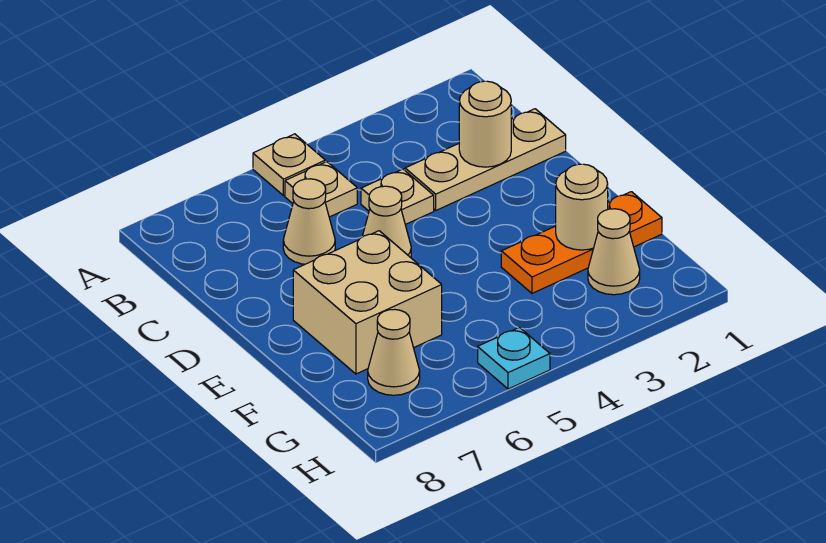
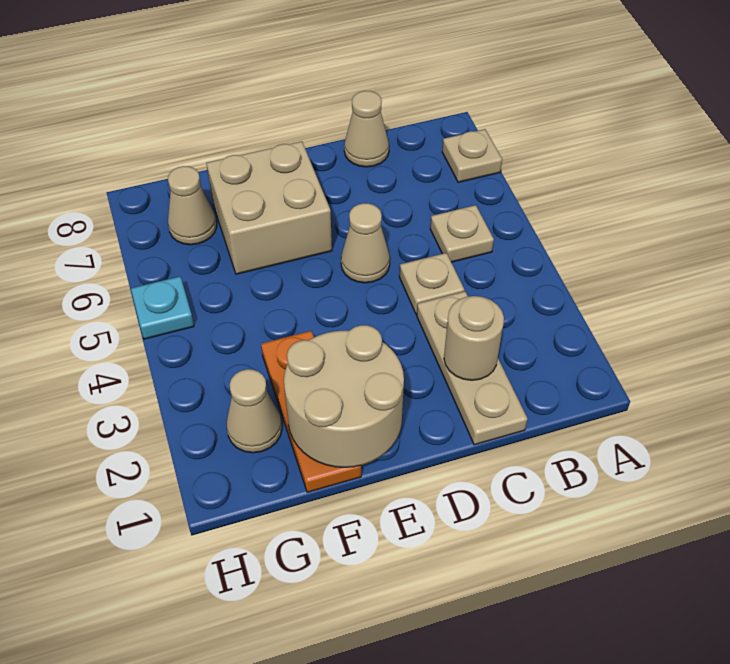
tan 1x1 plate [253,134,325,196] -> tan 1x1 plate moved to [442,129,502,182]
tan 1x1 cone [283,179,335,264] -> tan 1x1 cone moved to [344,91,389,167]
tan 1x1 round brick [556,164,608,250] -> tan 2x2 round brick [284,325,404,467]

